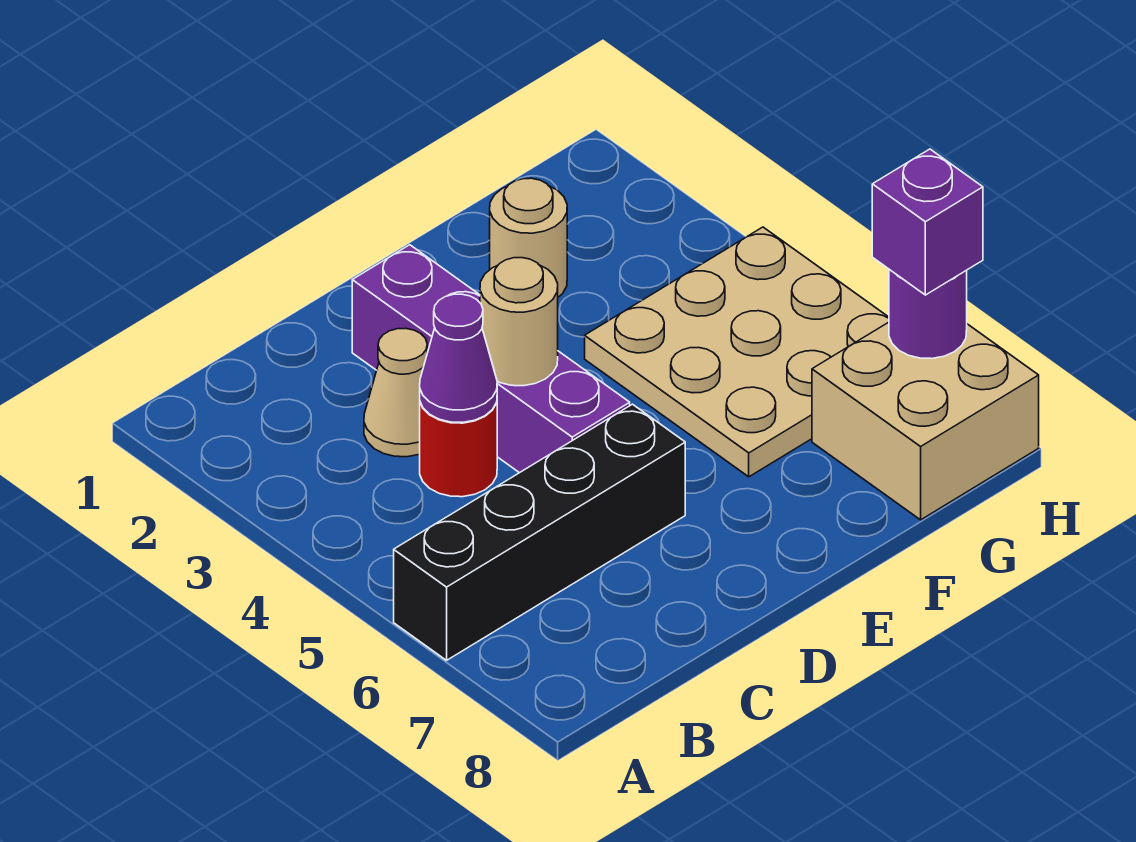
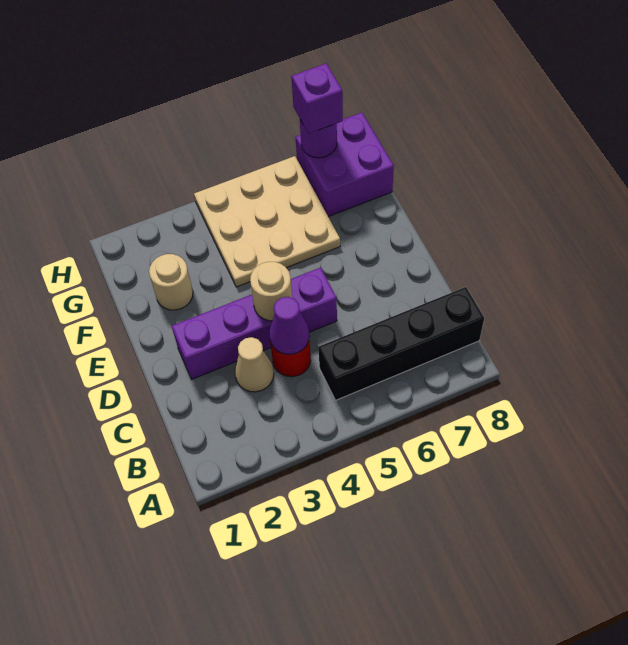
black 1x4 brick [394,404,685,660] -> black 1x4 brick turned to [318,287,484,400]
tan 2x2 brick [812,322,1039,520] -> purple 2x2 brick [296,112,394,217]

